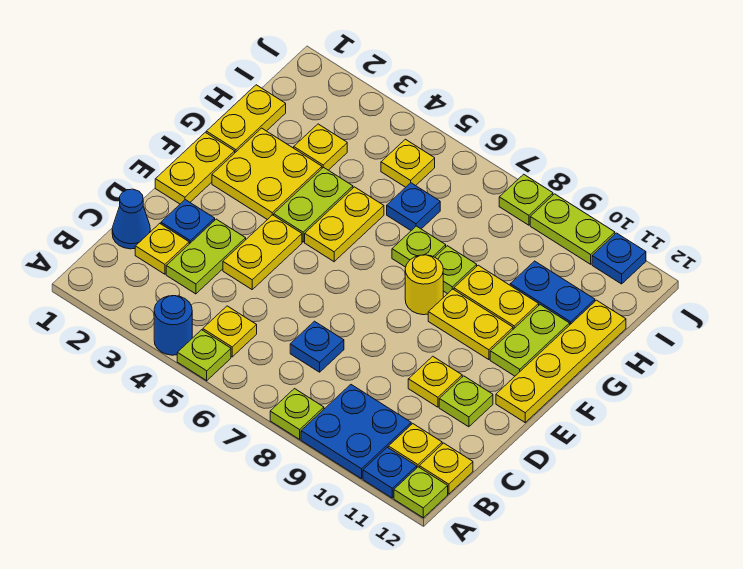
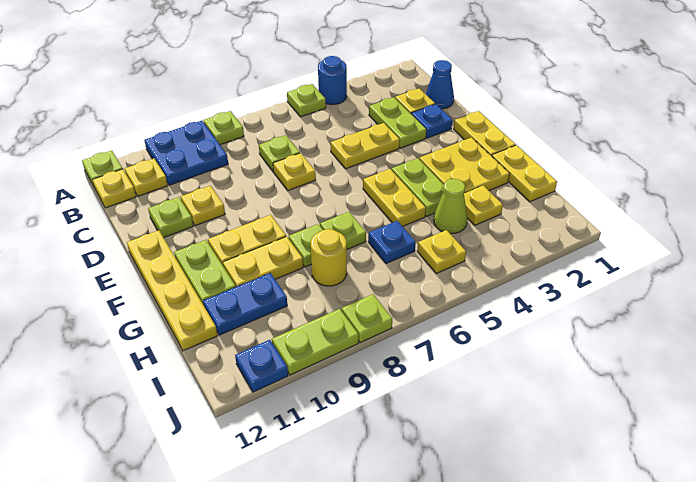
blue 1x1 plate [363,447,417,498] -> none
yellow 1x1 plate [203,306,257,357] -> yellow 1x1 plate moved to [273,153,316,191]
blue 1x1 plate [290,321,344,372] -> lime 1x1 plate [259,135,300,172]
yellow 1x2 plate [223,215,302,289] -> yellow 1x2 plate turned to [331,123,400,169]
yellow 1x1 round brick [405,255,443,315] -> yellow 1x1 round brick moved to [311,229,347,286]
none -> lime 1x1 cone [434,179,467,234]

